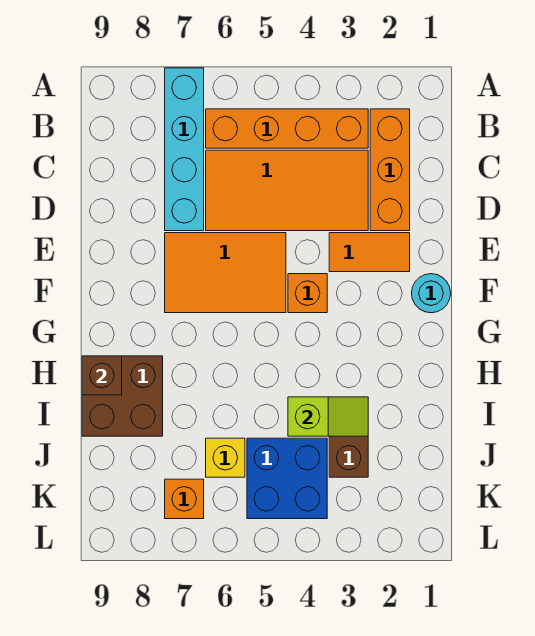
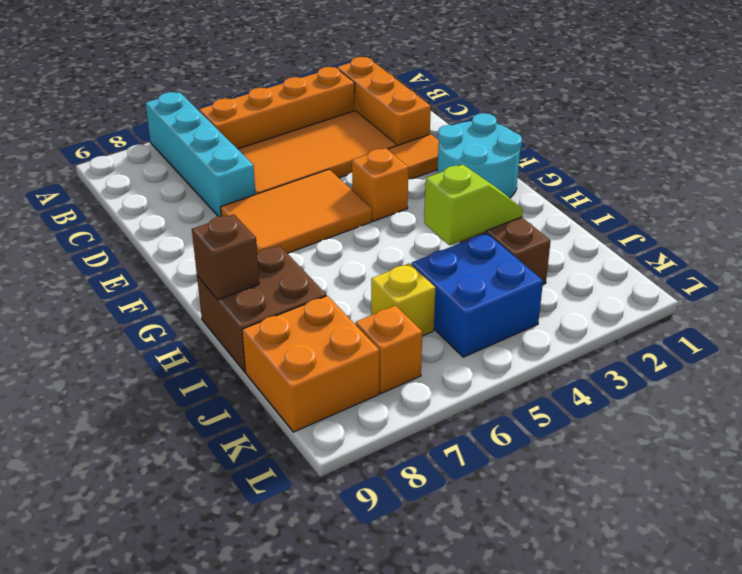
cyan 1x1 round brick [412,274,451,313] -> cyan 2x2 round brick [437,113,522,198]
none -> orange 2x2 brick [242,296,379,432]

